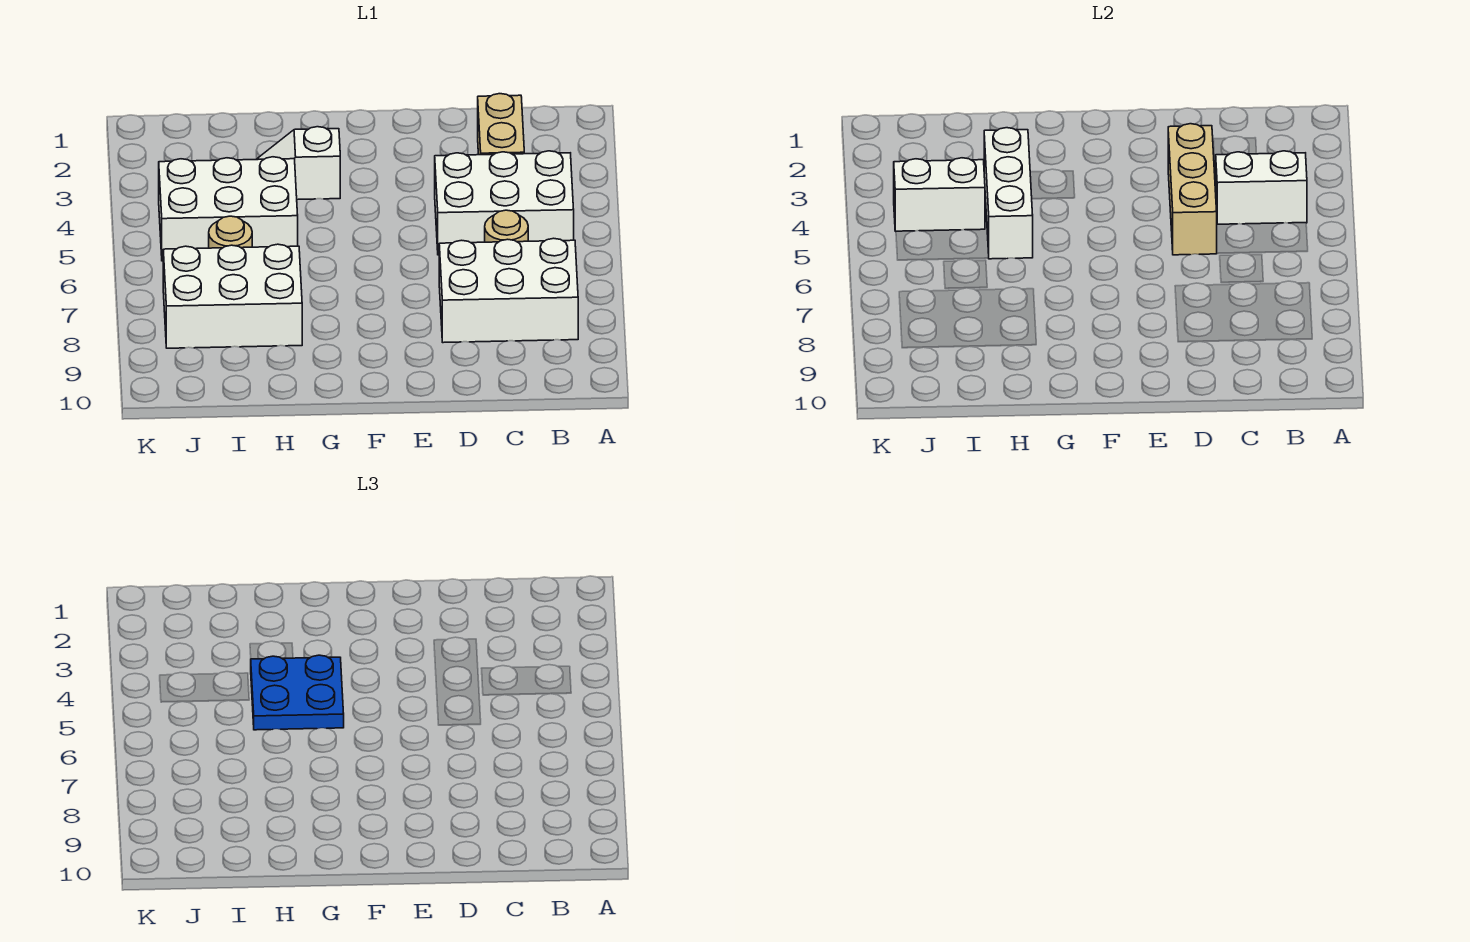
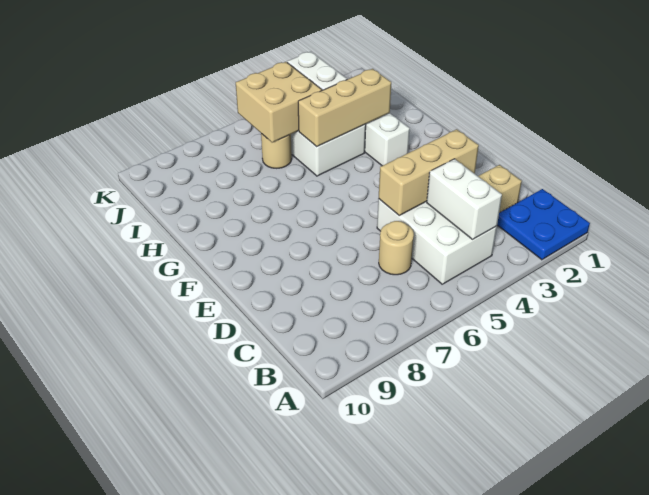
white 2x3 brick [439,238,578,343] -> none
blue 2x2 plate [251,655,344,730] -> blue 2x2 plate moved to [497,189,590,260]
white 1x3 brick [984,128,1033,259] -> tan 1x3 brick [298,69,391,147]
white 2x3 brick [163,244,302,348] -> none
none -> tan 2x2 brick [236,62,322,143]

